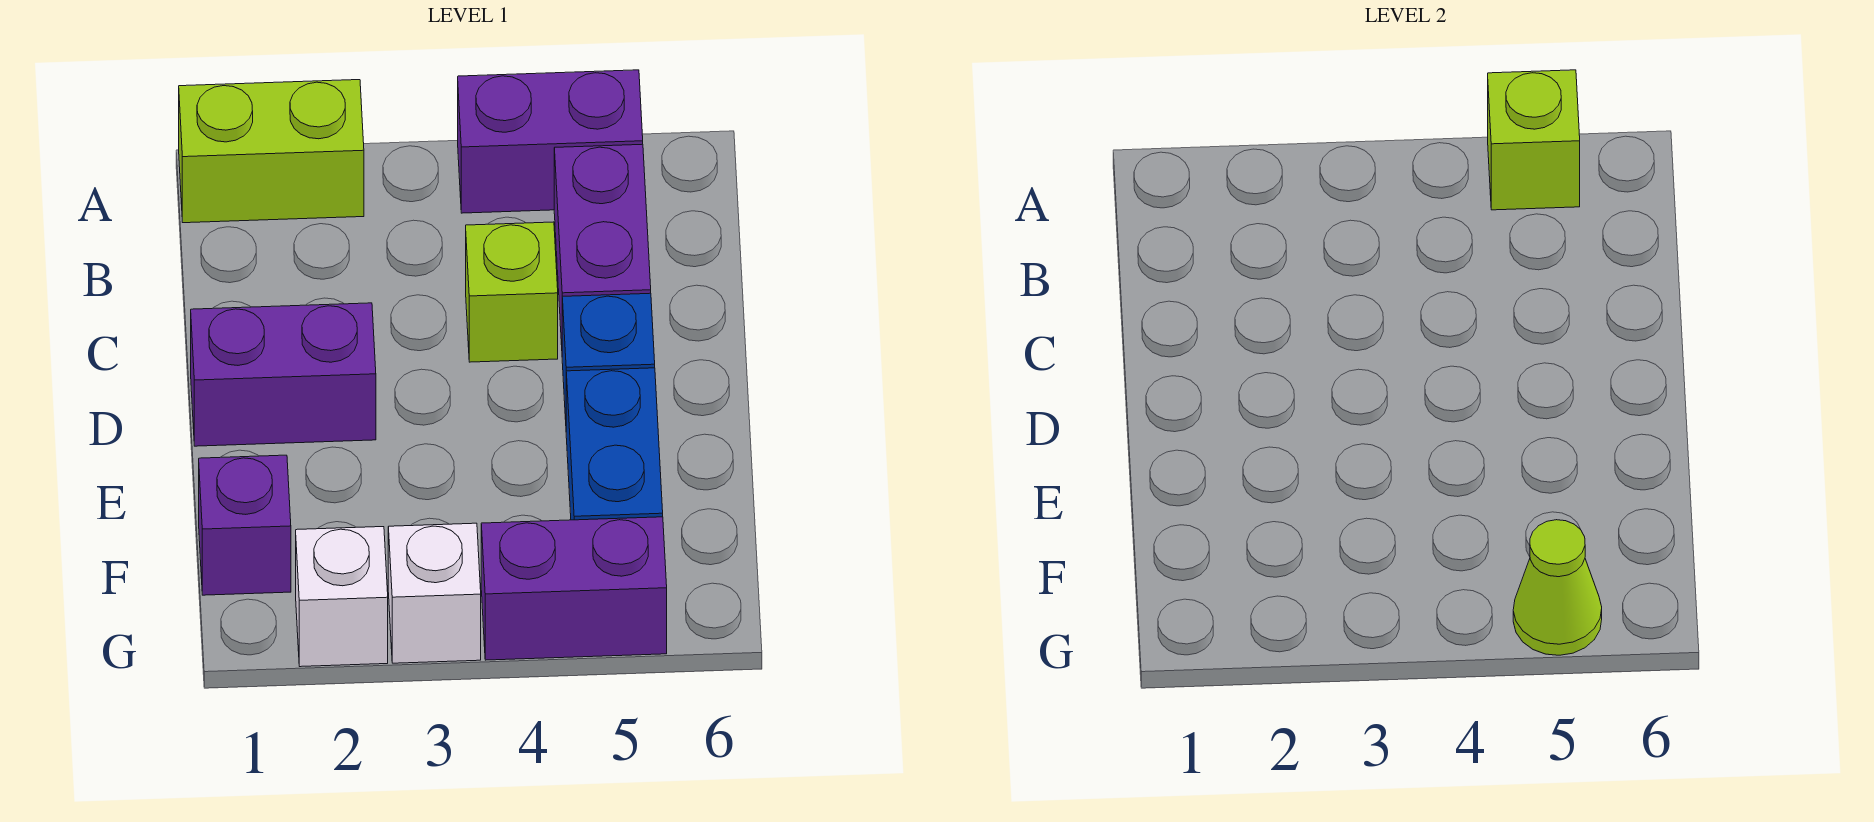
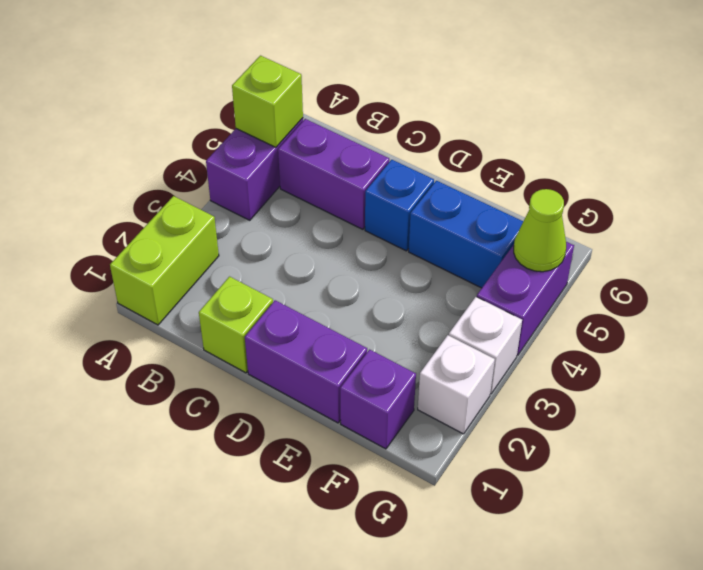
lime 1x1 brick [466,222,558,362] -> lime 1x1 brick moved to [199,277,273,373]
purple 1x2 brick [191,303,376,446] -> purple 1x2 brick turned to [245,300,367,423]

